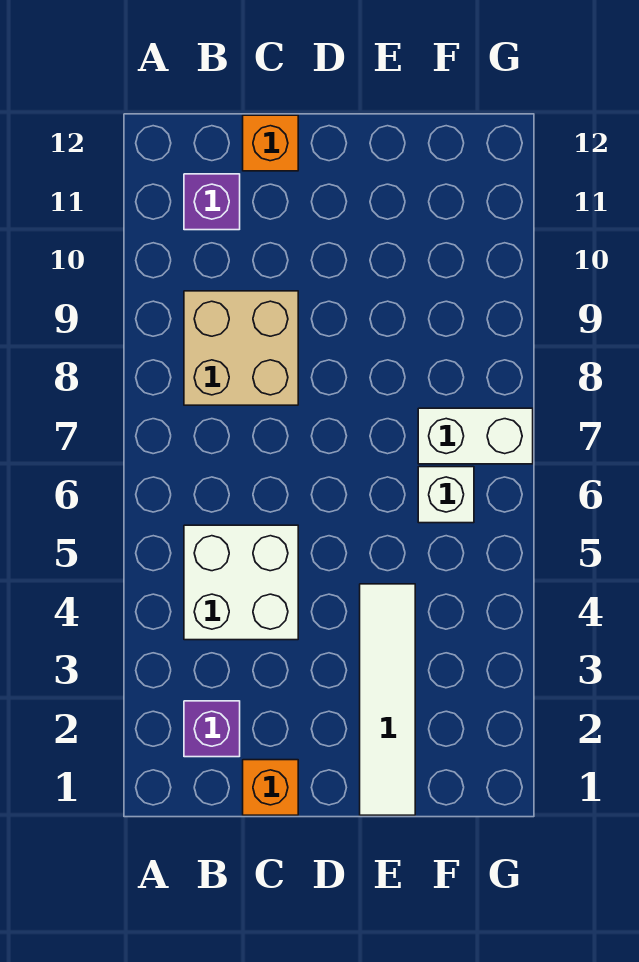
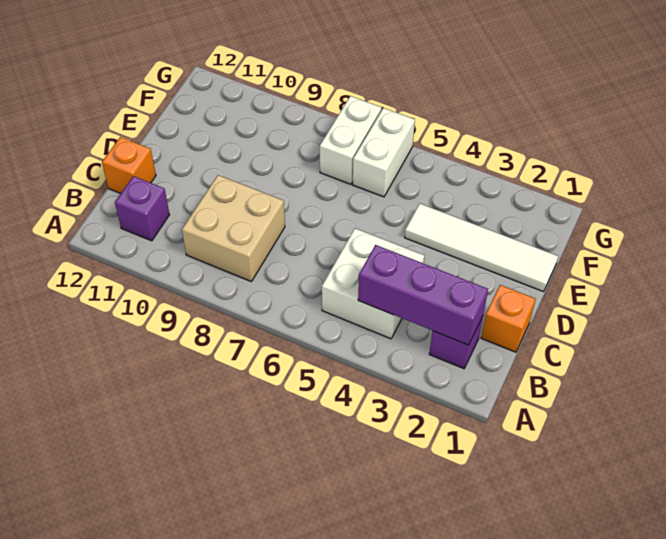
none -> purple 1x3 brick [358,245,488,345]
white 1x1 brick [418,467,474,523] -> white 1x2 brick [353,108,415,197]

